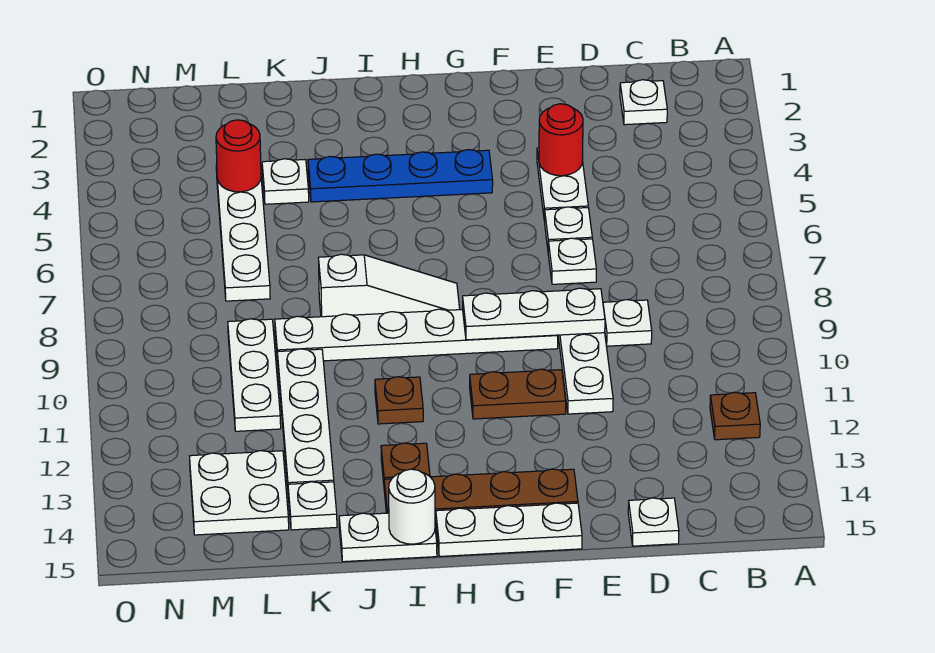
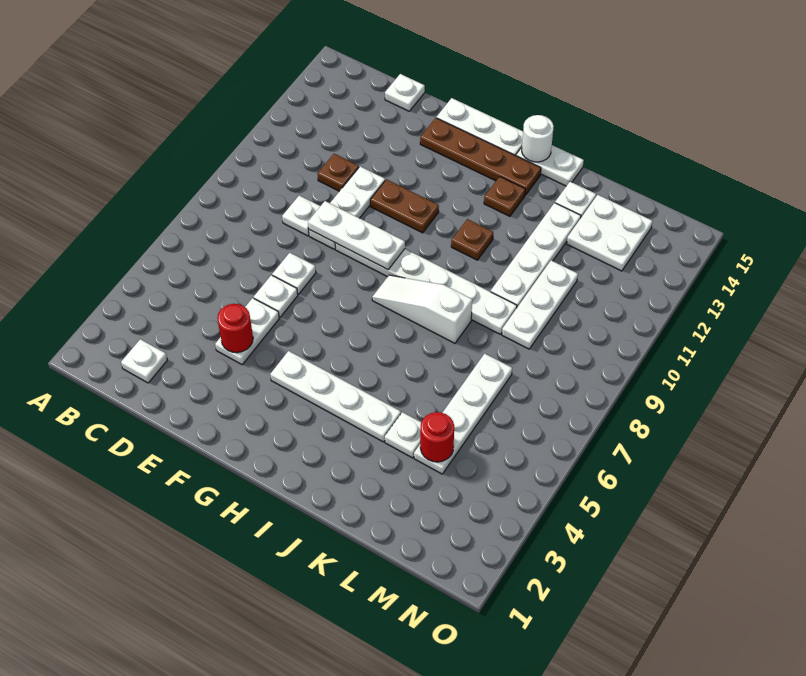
brown 1x1 plate [710,392,760,440] -> brown 1x1 plate moved to [318,154,359,191]
blue 1x4 plate [308,150,493,202] -> white 1x4 plate [270,351,401,442]

